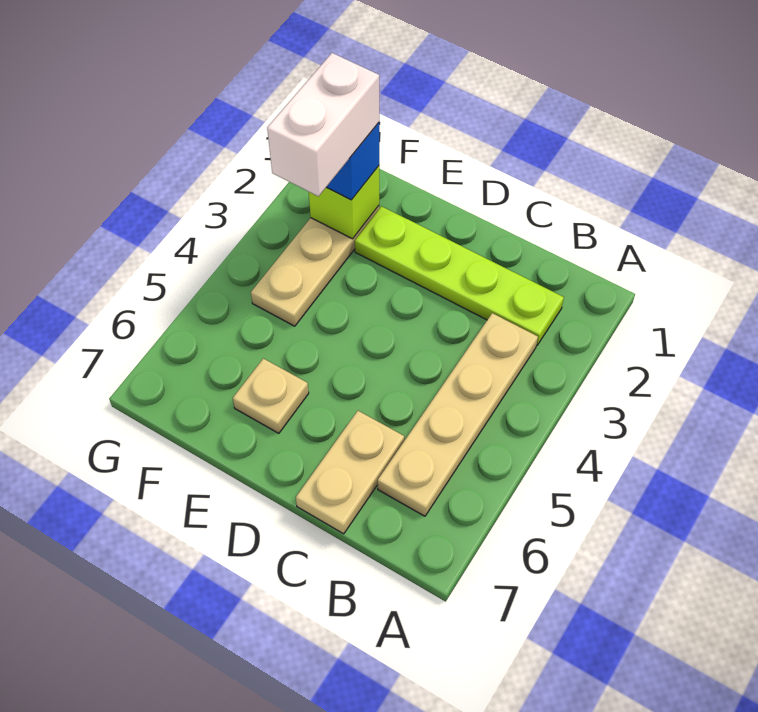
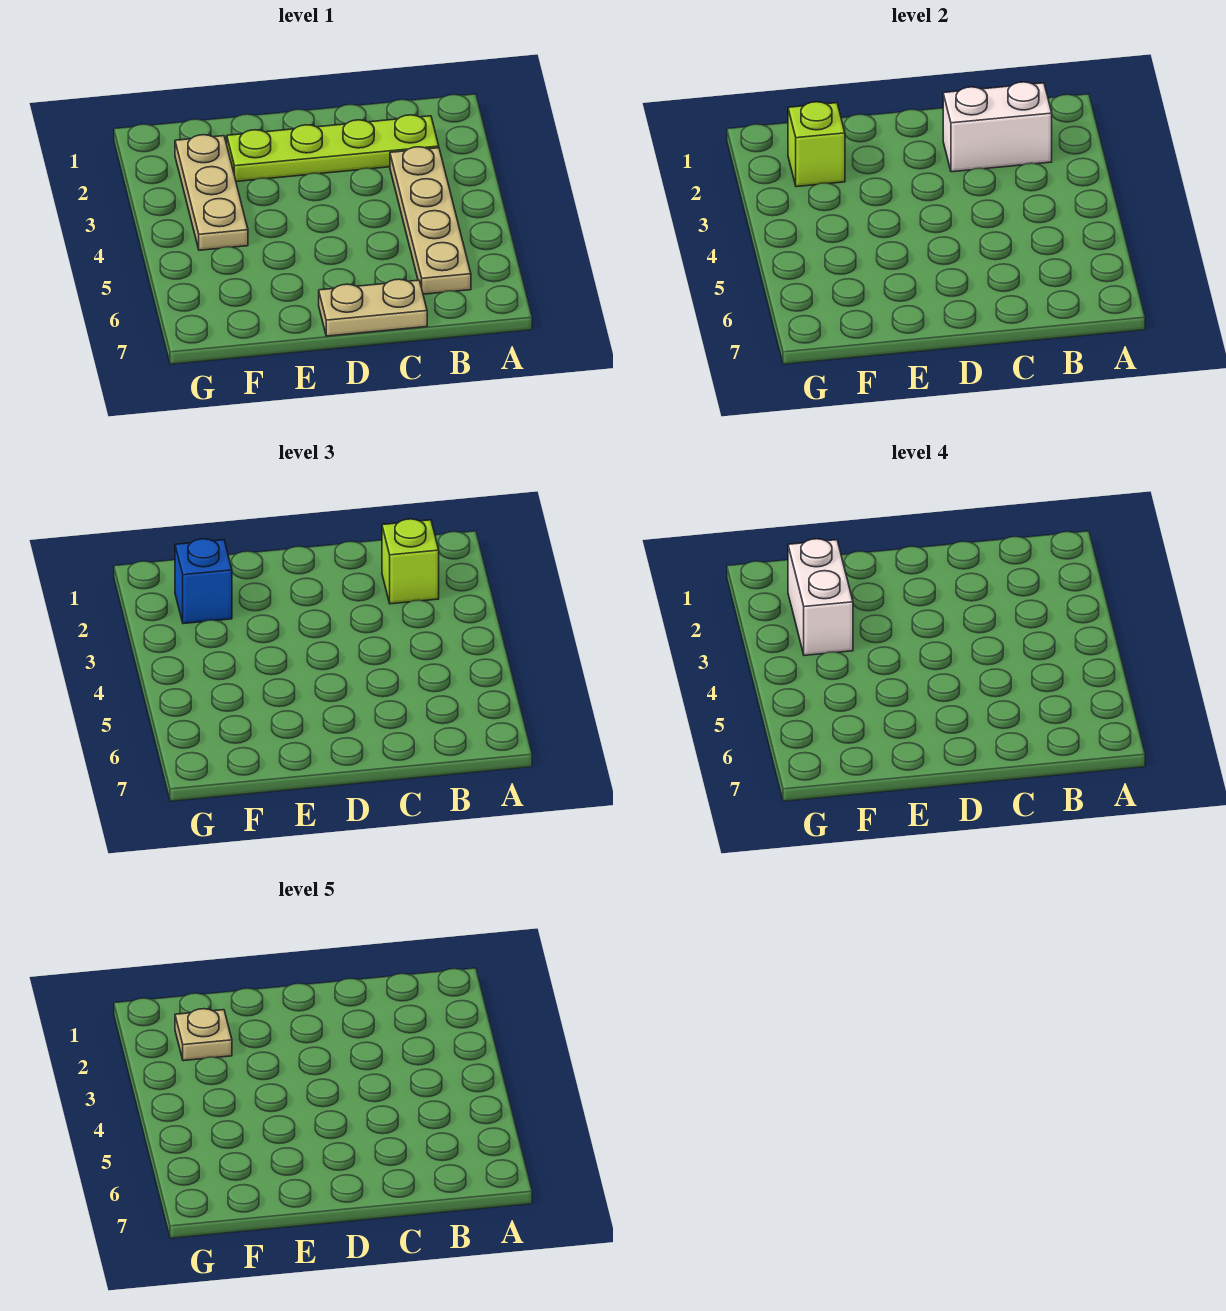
none -> white 1x2 brick [943,82,1052,172]
none -> lime 1x1 brick [382,519,439,604]
tan 1x2 plate [296,411,404,534] -> tan 1x2 plate turned to [319,279,427,336]
tan 1x1 plate [233,358,309,433] -> tan 1x1 plate moved to [175,1009,232,1061]

